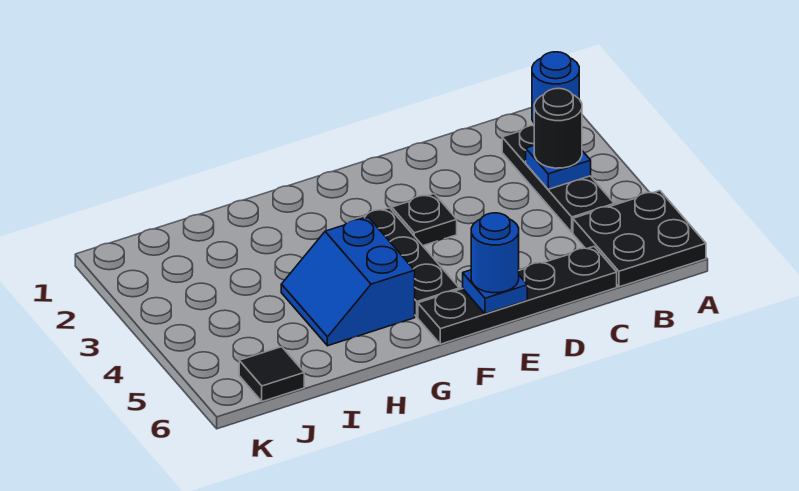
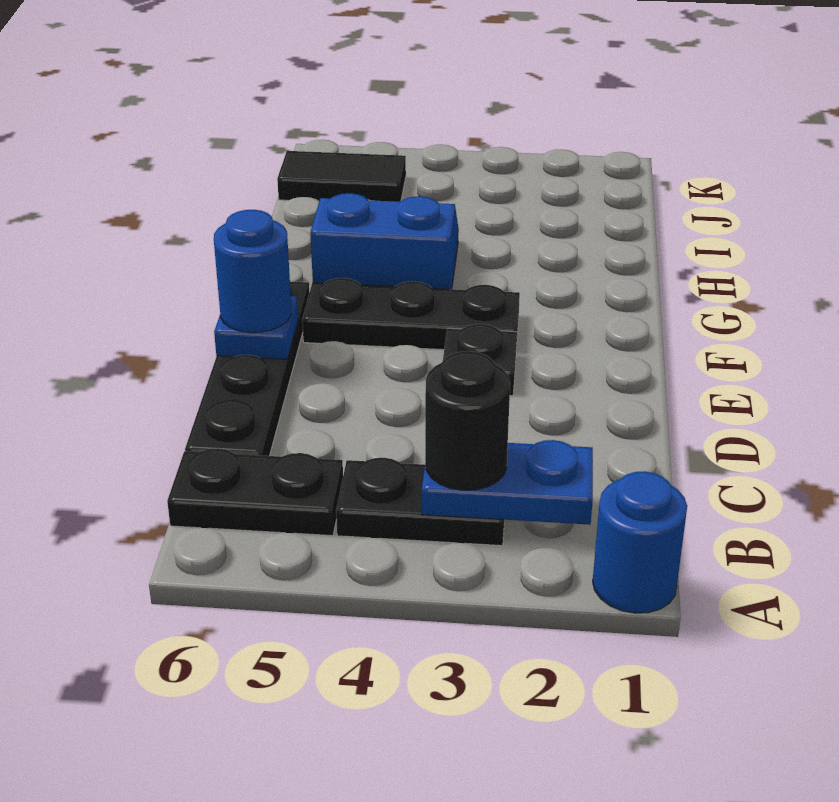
black 2x2 plate [573,191,706,287] -> black 1x2 plate [167,448,343,536]
black 1x3 plate [502,126,614,232] -> black 1x2 plate [336,458,504,546]
blue 1x1 plate [526,146,591,189] -> blue 1x2 plate [422,440,593,525]
black 1x1 tile [239,347,304,401] -> black 1x2 tile [277,151,406,202]

